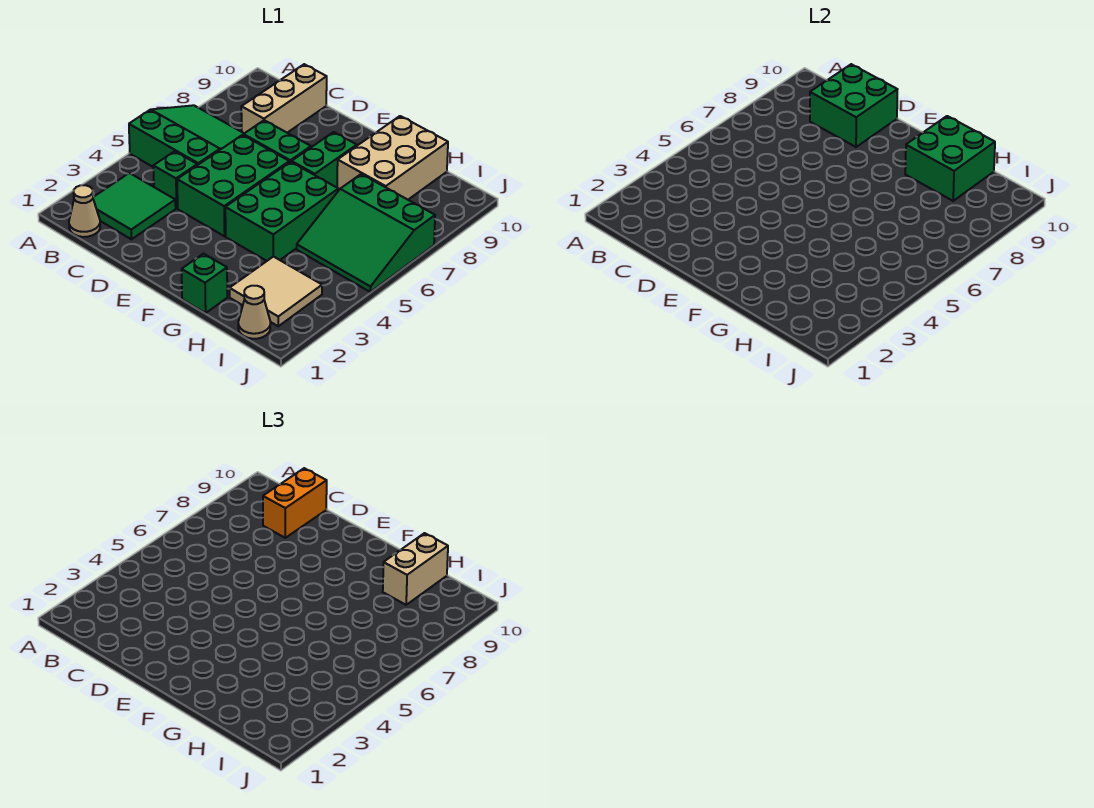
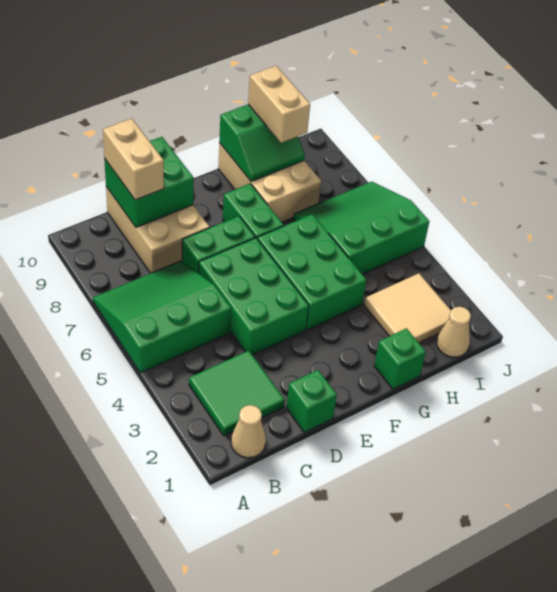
green 1x1 brick [153,151,197,208] -> green 1x1 brick moved to [286,370,337,433]
tan 1x3 brick [241,64,327,133] -> tan 2x3 brick [106,187,209,273]
orange 1x2 brick [263,468,327,538] -> tan 1x2 brick [103,119,164,200]
green 2x2 brick [905,116,995,201] -> green 2x2 slope [219,104,305,181]
green 3x3 slope [297,174,435,292] -> green 3x3 slope turned to [294,182,429,274]

